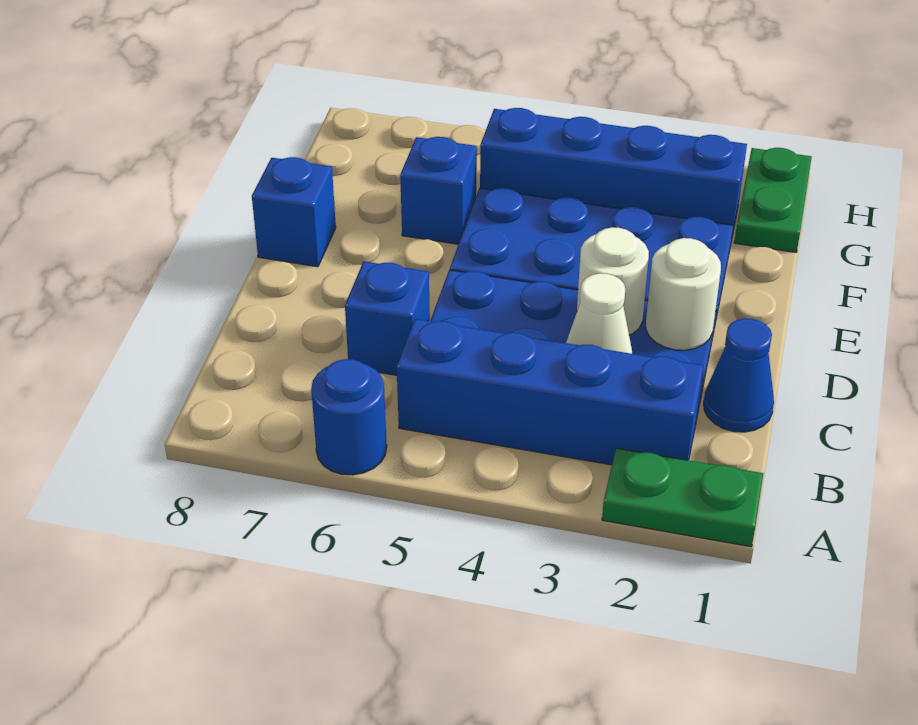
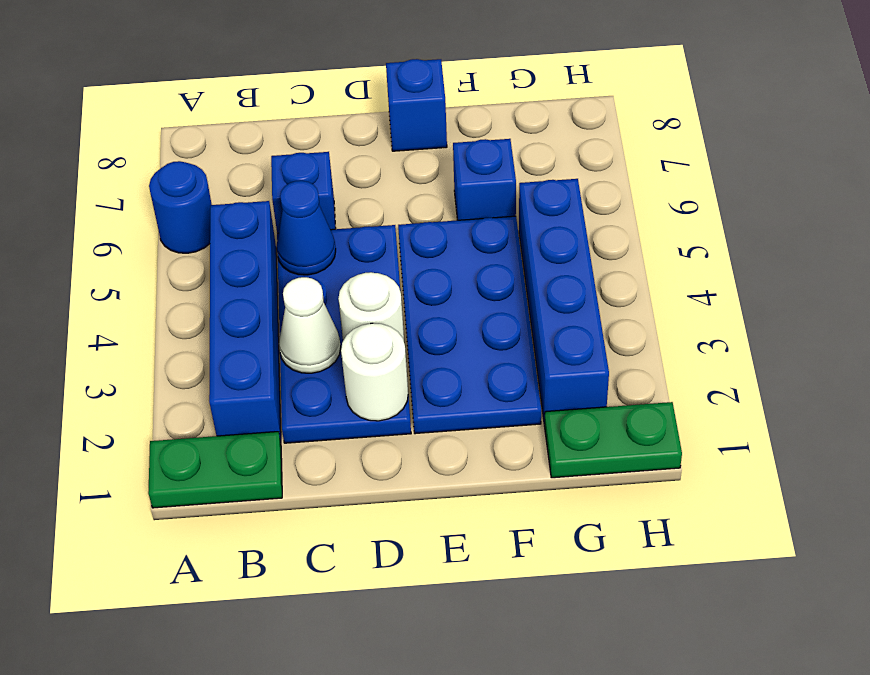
green 1x2 plate [602,448,763,547] -> green 1x2 plate turned to [148,432,282,508]
blue 1x1 cone [704,318,774,432] -> blue 1x1 cone moved to [276,181,336,275]

